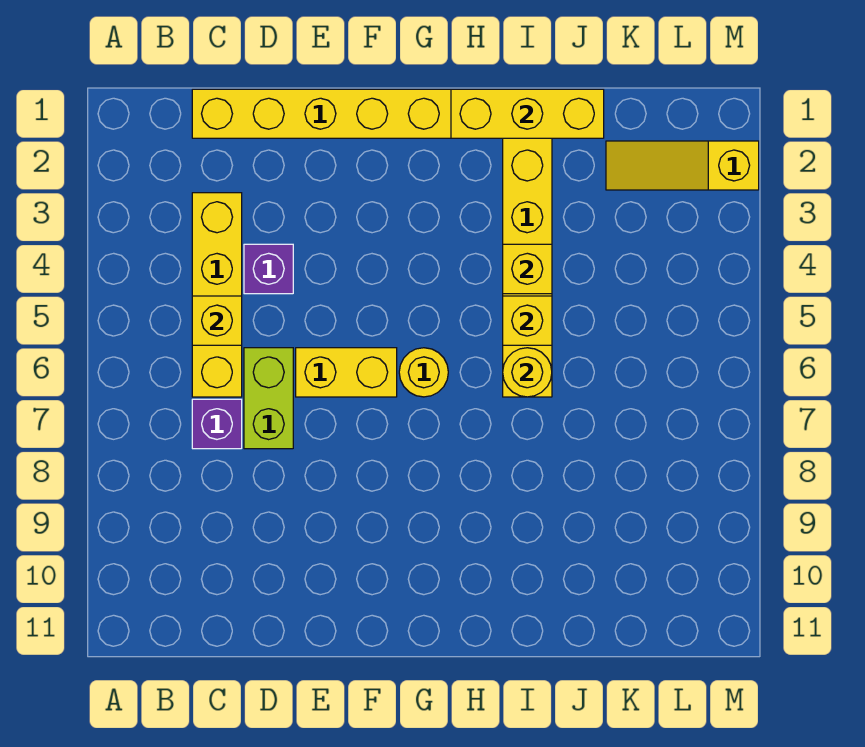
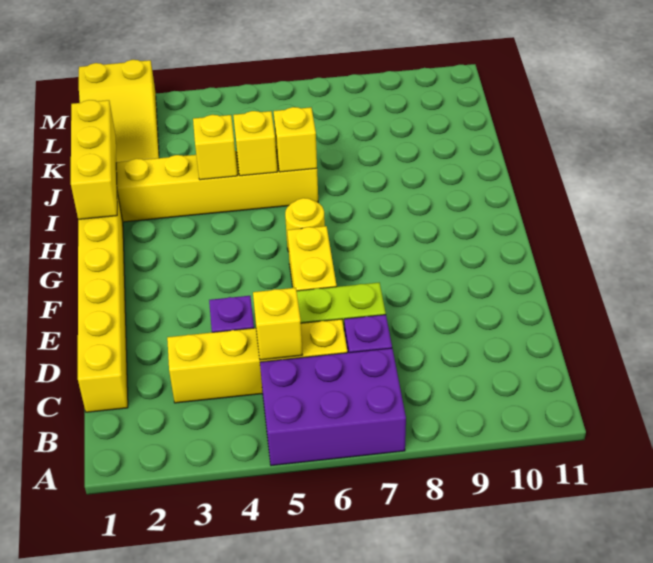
none -> purple 2x3 brick [260,348,406,466]
yellow 1x1 round brick [503,348,552,397] -> yellow 1x1 brick [274,107,317,172]
yellow 1x3 slope [606,141,759,190] -> yellow 2x3 slope [79,60,159,162]

